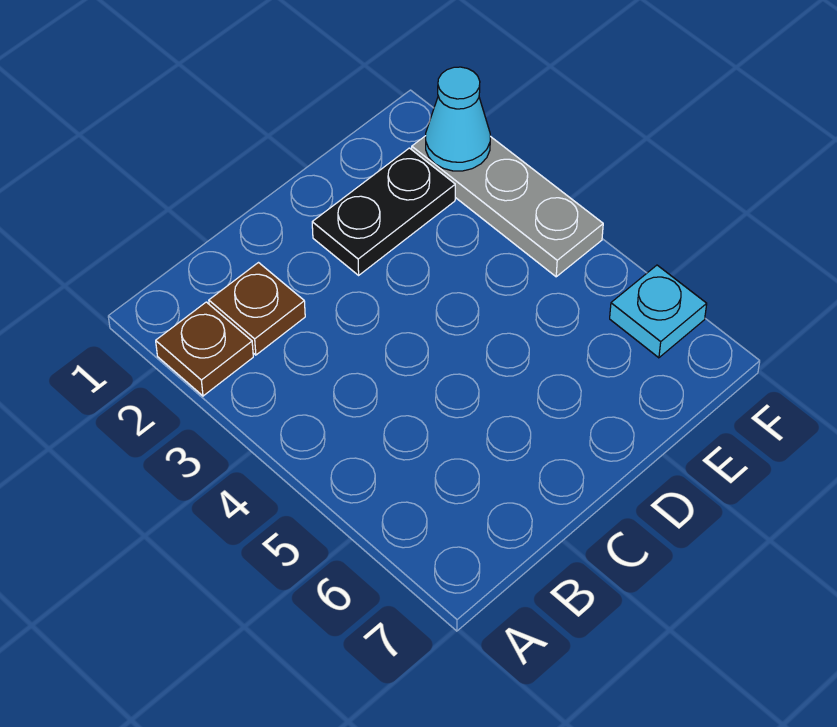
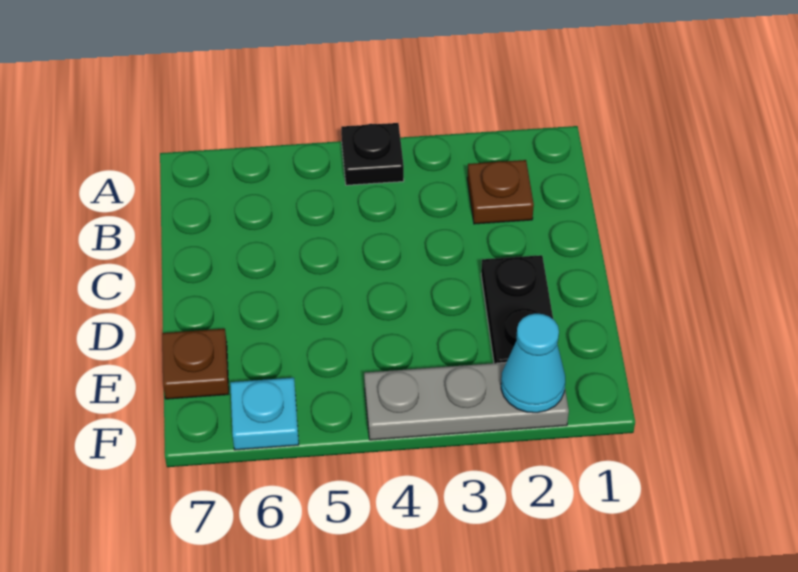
brown 1x1 plate [156,302,253,396] -> brown 1x1 plate moved to [162,329,229,399]
none -> black 1x1 plate [341,123,404,185]

